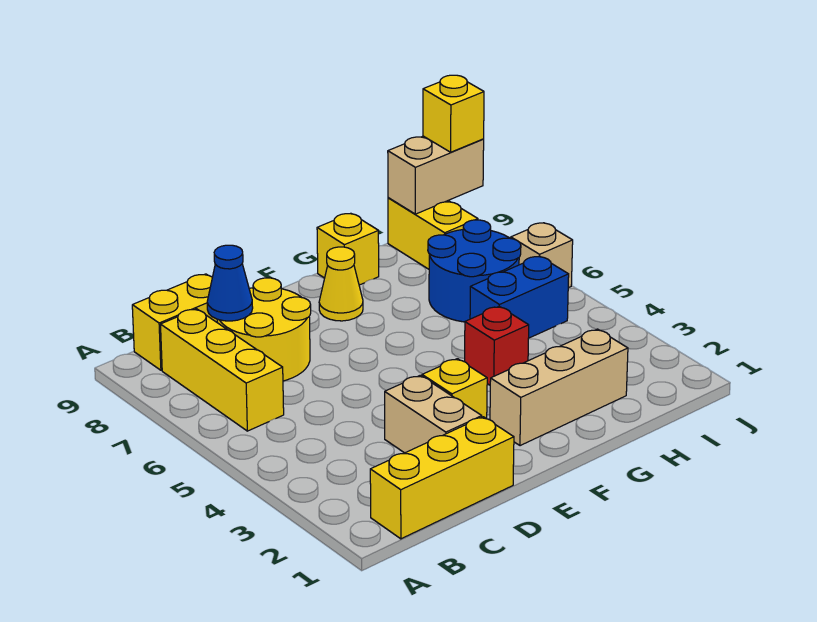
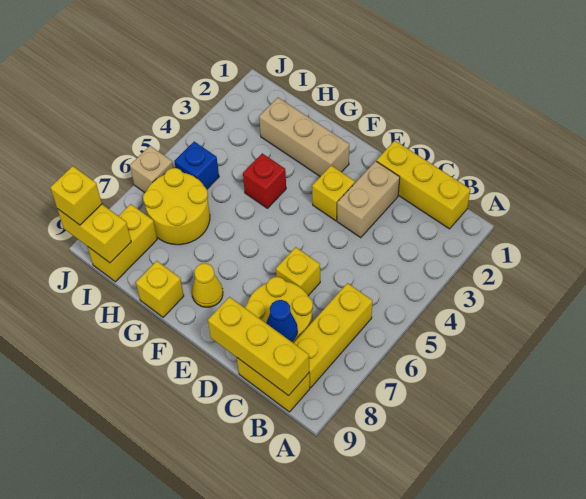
none -> yellow 1x3 brick [208,297,309,396]
none -> yellow 1x1 brick [276,247,320,296]
blue 1x2 brick [470,256,569,338] -> blue 1x1 brick [174,142,219,189]
blue 2x2 round brick [428,220,521,322] -> yellow 2x2 round brick [143,168,210,245]
tan 1x2 brick [388,136,484,214] -> yellow 1x2 brick [58,204,131,263]

